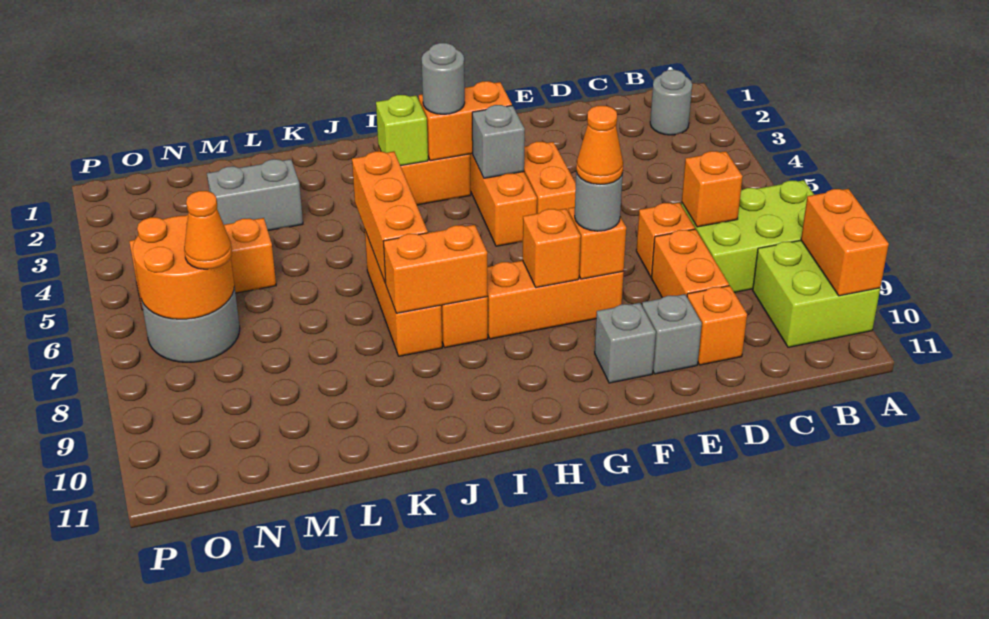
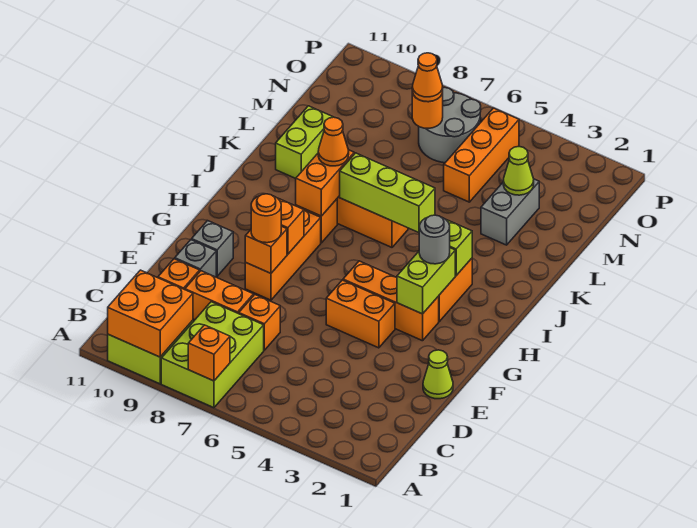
orange 1x2 brick [801,189,889,296] -> orange 2x2 brick [108,270,193,357]
grey 1x1 round brick [650,70,692,135] -> none
orange 1x1 brick [682,151,743,227] -> orange 1x1 brick moved to [188,325,230,381]
none -> lime 1x1 cone [423,350,453,399]
grey 1x1 round brick [575,172,623,231] -> orange 1x1 round brick [251,194,281,243]
orange 1x1 cone [576,106,623,185] -> orange 1x1 cone moved to [318,117,349,166]
orange 1x2 brick [419,81,512,161] -> lime 1x2 brick [397,248,455,314]
grey 1x1 brick [472,105,525,178] -> none
orange 1x3 brick [352,151,428,283] -> lime 1x3 brick [340,153,435,233]
none -> lime 1x2 brick [276,106,333,179]
none -> lime 1x1 cone [503,147,534,195]
orange 2x2 round brick [133,215,234,319] -> orange 1x1 round brick [412,92,443,128]

